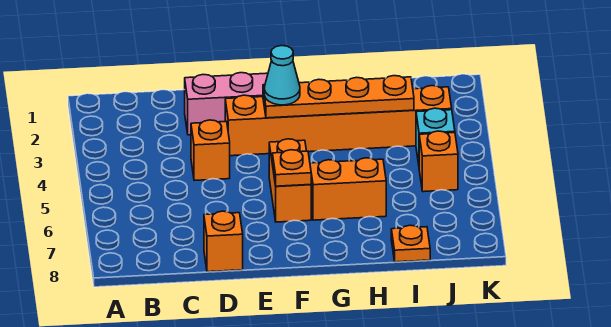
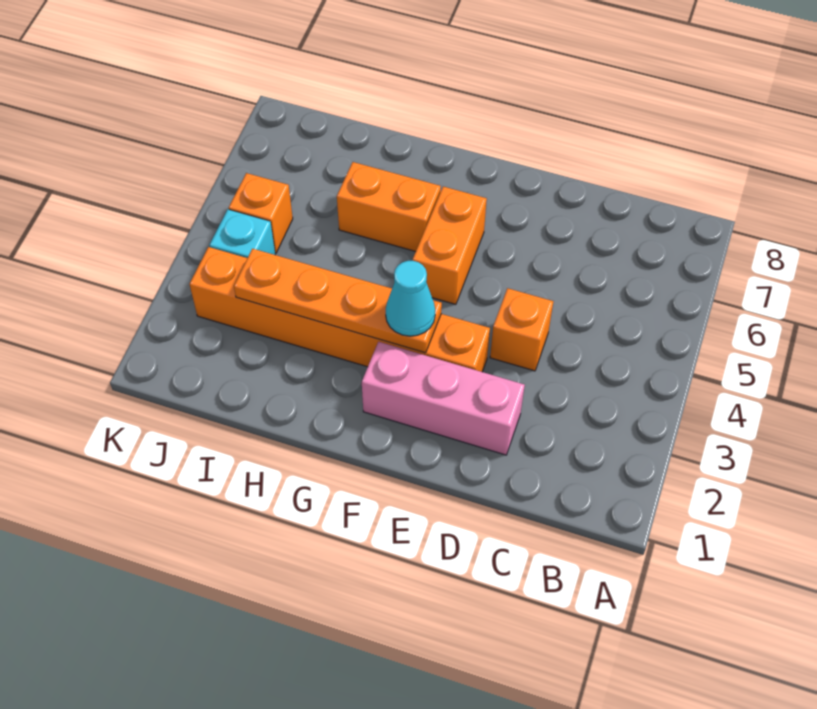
orange 1x1 brick [204,211,243,272] -> none
orange 1x1 plate [272,150,311,186] -> none
orange 1x1 plate [391,225,430,262] -> none

